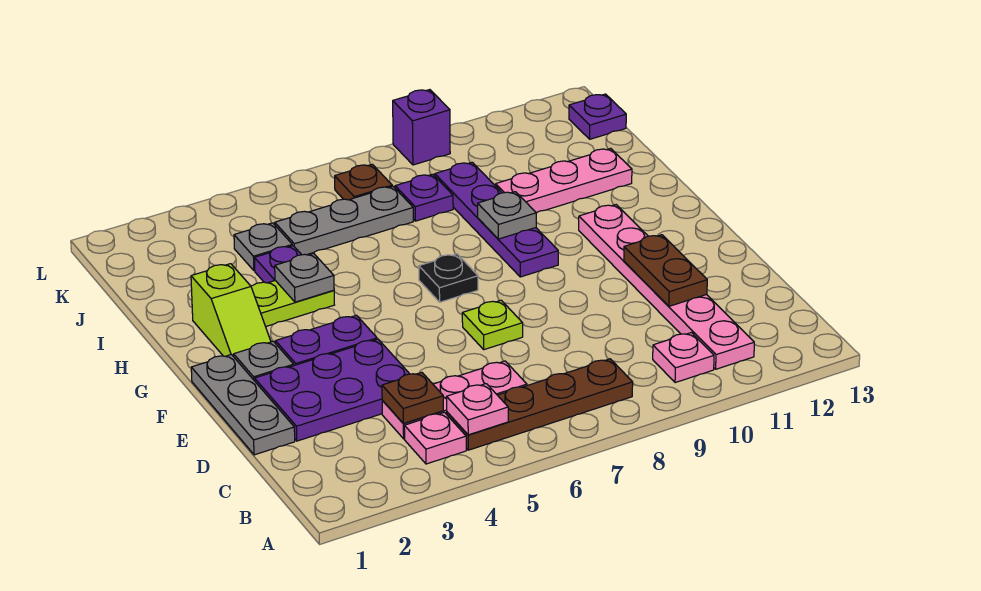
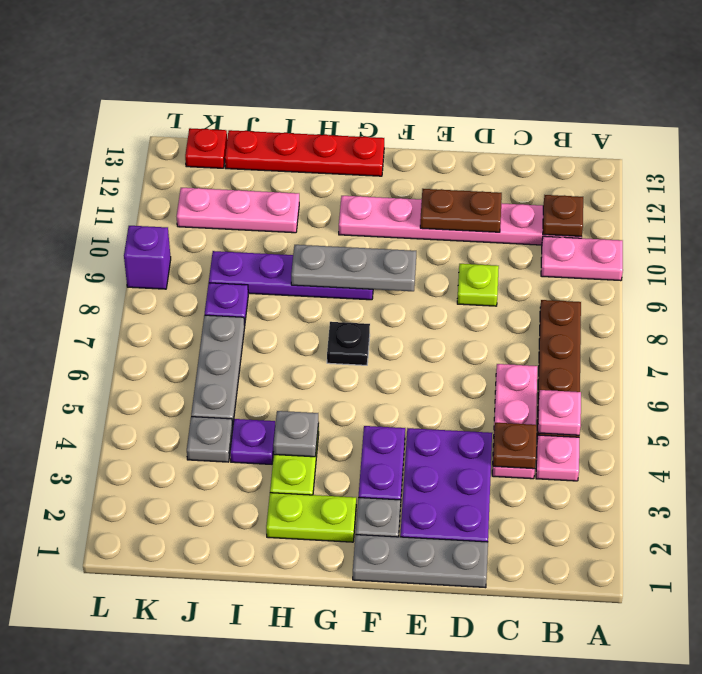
pink 1x1 plate [653,333,714,383] -> pink 1x2 plate [541,236,623,281]
lime 1x1 plate [462,300,523,350] -> lime 1x1 plate moved to [457,264,499,306]
lime 1x2 slope [191,264,271,357] -> lime 1x2 plate [266,493,356,542]
none -> red 1x4 plate [225,130,384,176]
grey 1x1 plate [478,192,536,239] -> grey 1x3 plate [291,245,416,291]
pink 1x3 plate [496,148,632,213] -> pink 1x3 plate turned to [177,188,299,233]
brown 1x1 plate [335,164,392,200] -> brown 1x1 plate moved to [543,195,583,237]
purple 1x1 plate [569,94,626,139] -> red 1x1 plate [185,128,227,168]

